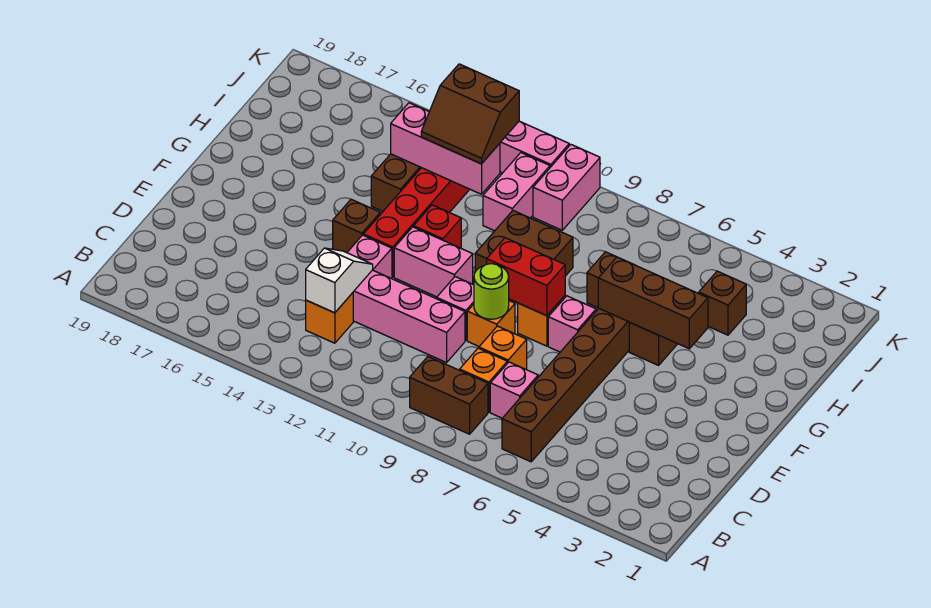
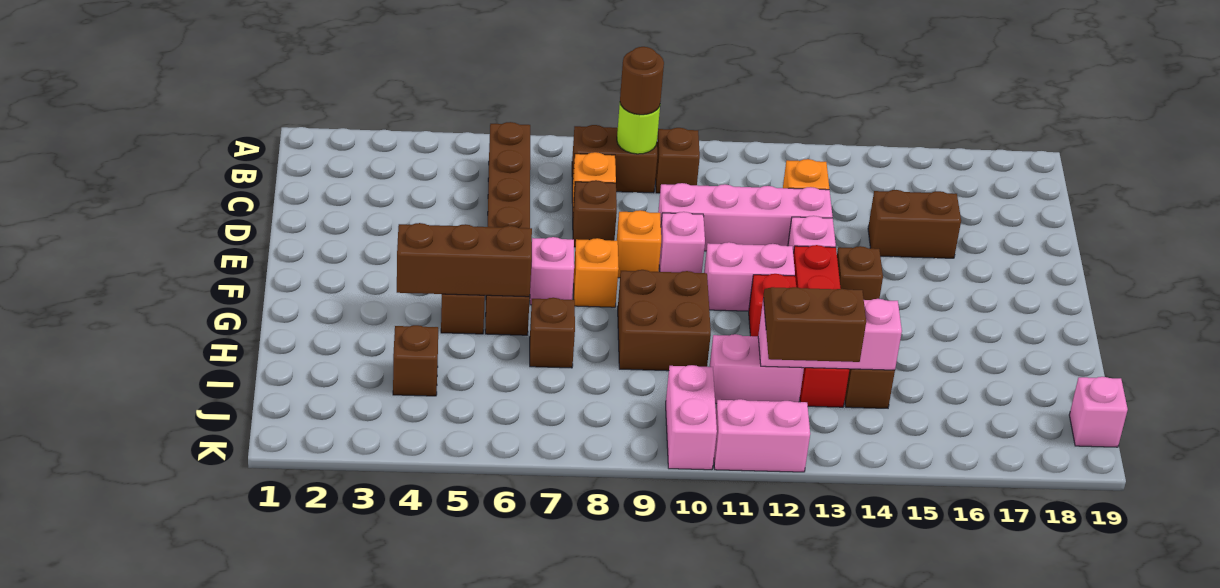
none -> brown 1x1 round brick [620,47,664,115]
none -> brown 1x1 brick [655,128,700,193]
pink 1x1 brick [490,362,538,418] -> pink 1x1 brick moved to [1069,377,1128,447]
white 1x2 slope [306,248,373,313] -> none
orange 1x1 brick [479,326,527,370] -> brown 1x1 brick [573,180,617,247]
none -> brown 1x2 brick [868,190,961,258]
lime 1x1 round brick [474,264,509,319] -> lime 1x1 round brick moved to [617,104,660,154]
red 1x2 brick [487,238,565,316] -> none
pink 1x2 brick [483,153,550,231] -> pink 1x2 brick turned to [710,334,804,404]

